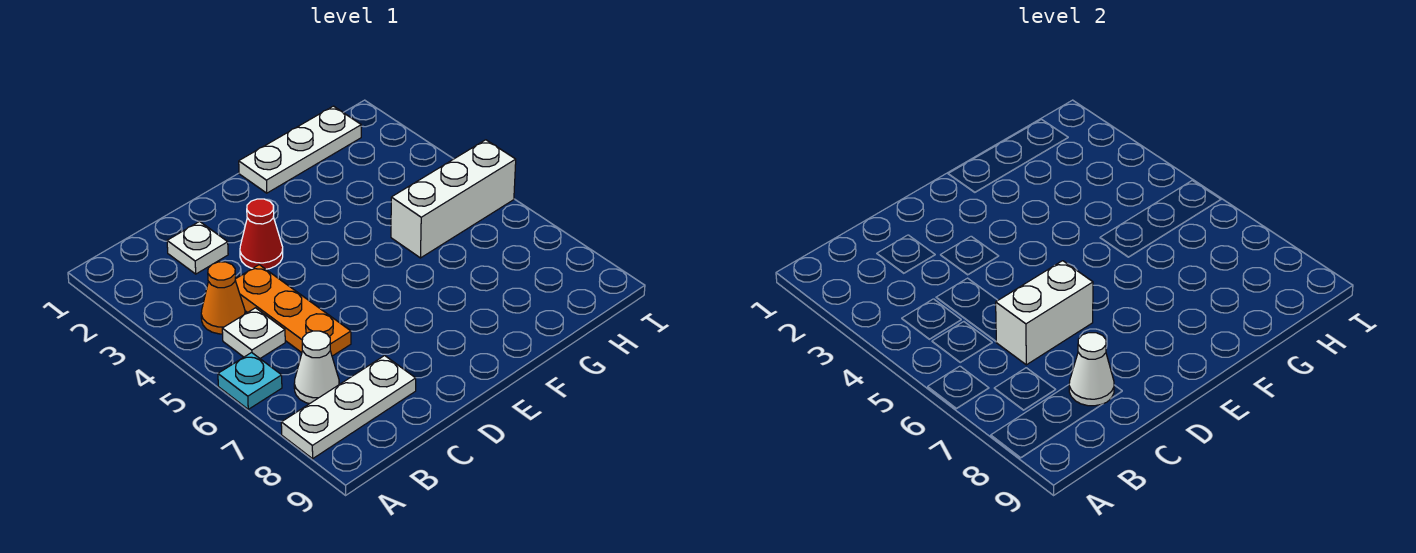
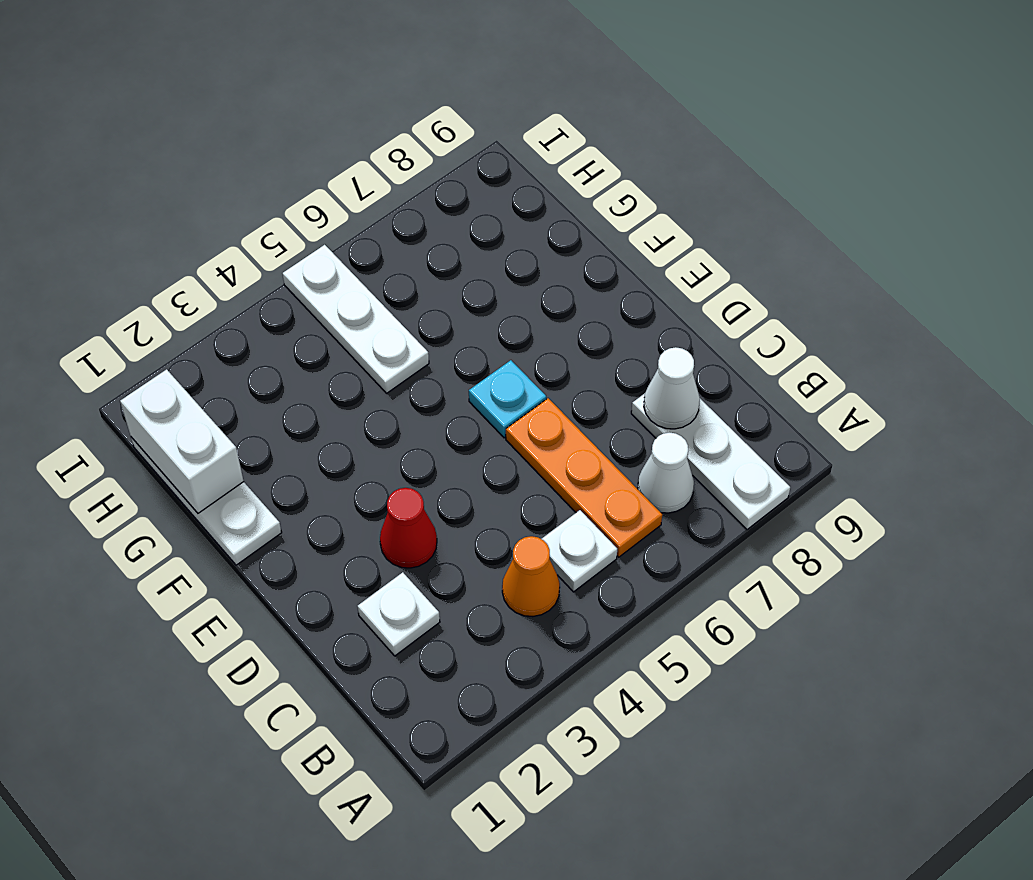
cyan 1x1 plate [218,353,282,409] -> cyan 1x1 plate moved to [469,360,546,438]
orange 1x3 plate [235,265,351,356] -> orange 1x3 plate turned to [506,398,662,557]
white 1x2 brick [996,261,1093,365] -> white 1x2 brick moved to [120,369,244,513]
white 1x3 brick [391,140,516,258] -> white 1x3 plate [282,245,429,393]

